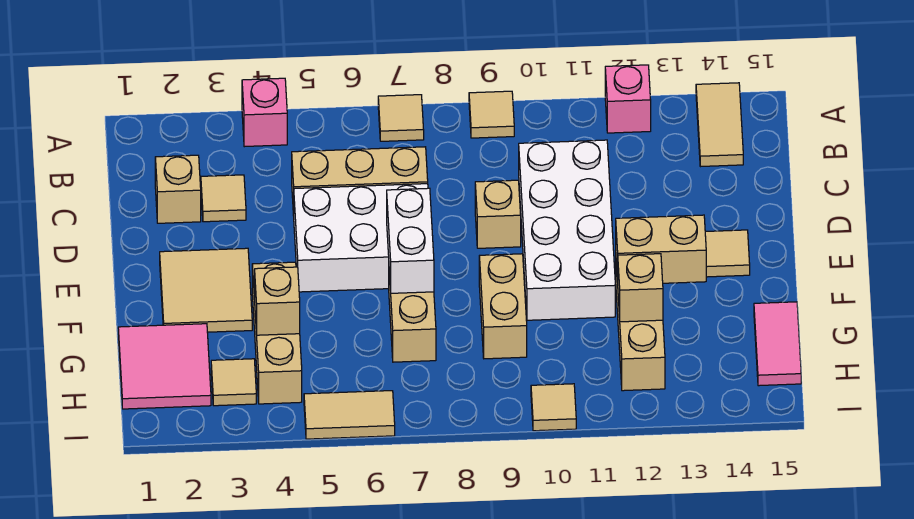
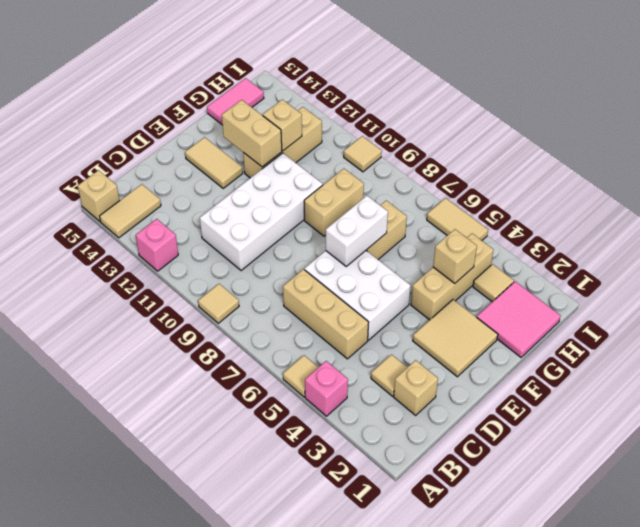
tan 1x1 tile [378,95,424,141] -> tan 1x1 tile moved to [283,355,318,397]
tan 1x1 brick [475,180,521,248] -> tan 1x1 brick moved to [78,170,120,221]

